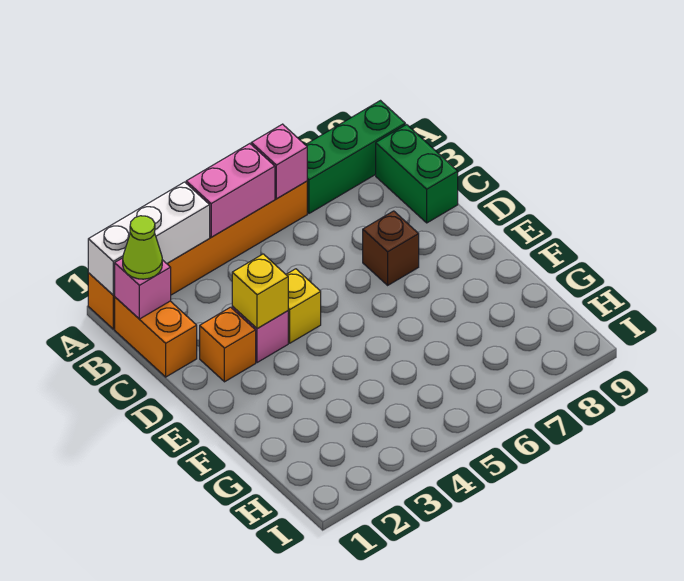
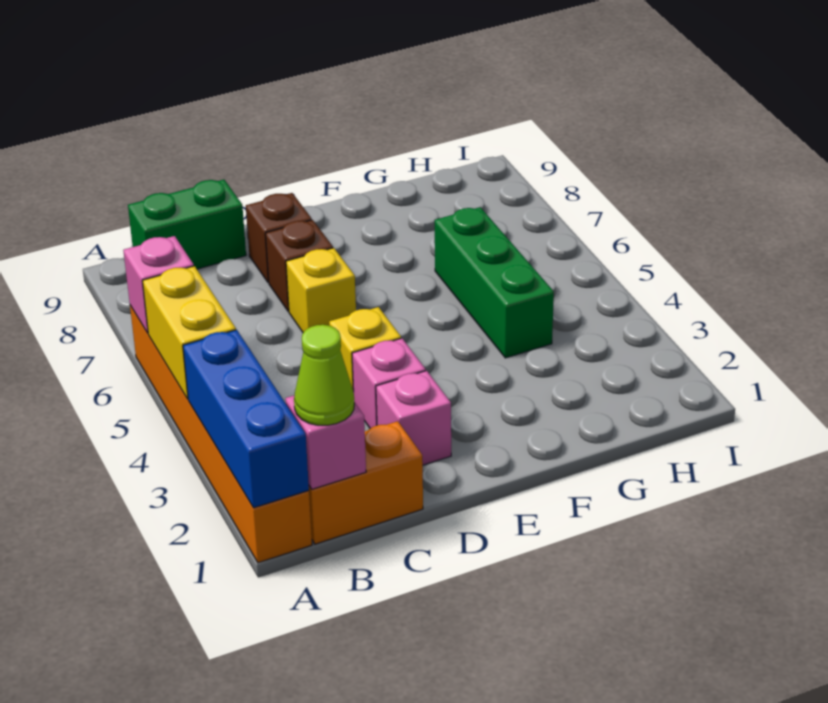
white 1x3 brick [88,182,210,295] -> blue 1x3 brick [183,330,309,508]
pink 1x2 brick [186,144,275,237] -> yellow 1x2 brick [143,266,236,399]
green 1x3 brick [306,101,405,213] -> green 1x3 brick moved to [435,207,554,358]
orange 1x1 brick [200,307,256,382] -> pink 1x1 brick [376,371,451,465]
yellow 1x1 brick [232,254,288,329] -> yellow 1x1 brick moved to [286,248,356,332]
none -> brown 1x1 brick [246,193,312,283]

